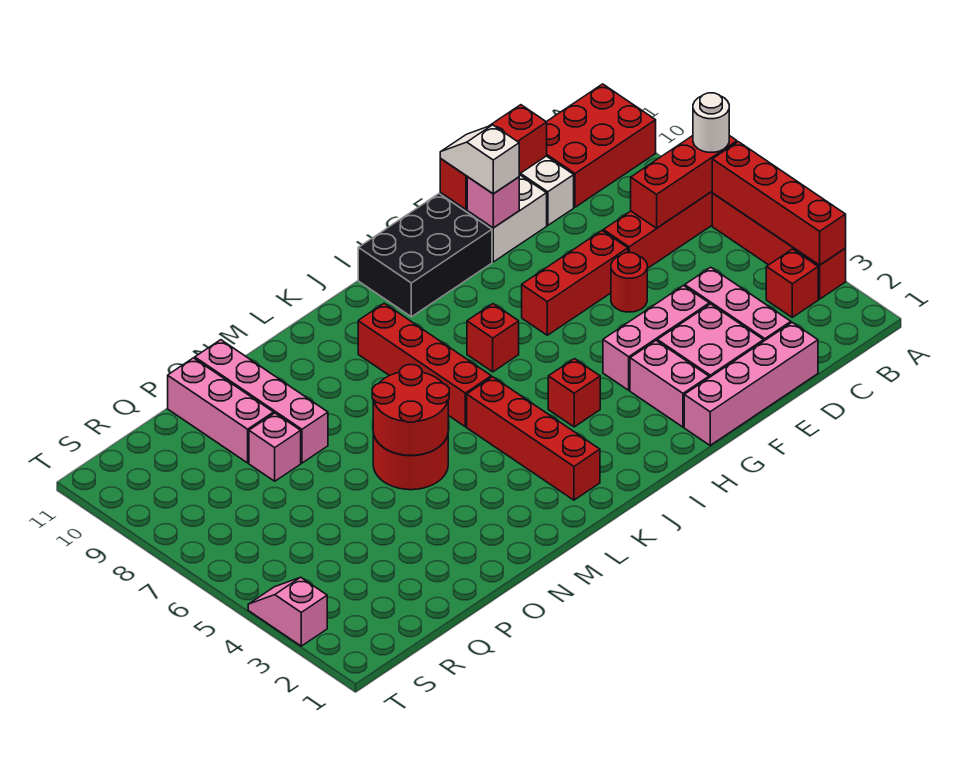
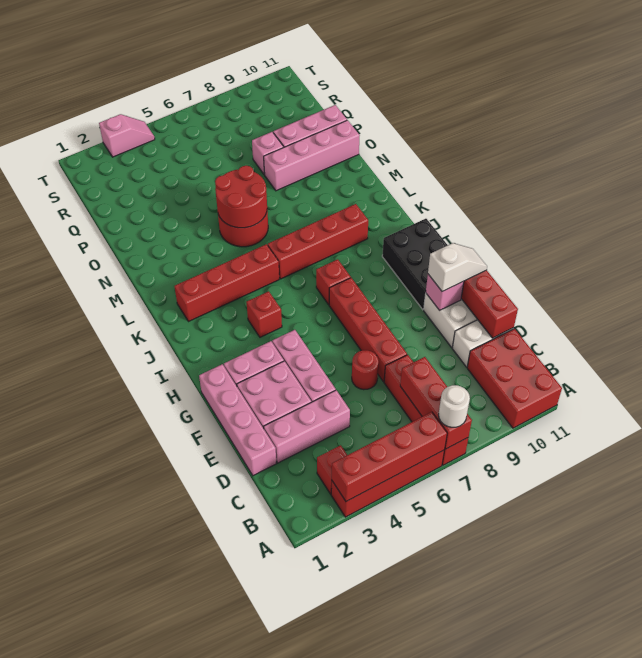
red 1x3 brick [522,231,628,335] -> red 1x4 brick [329,278,407,382]

